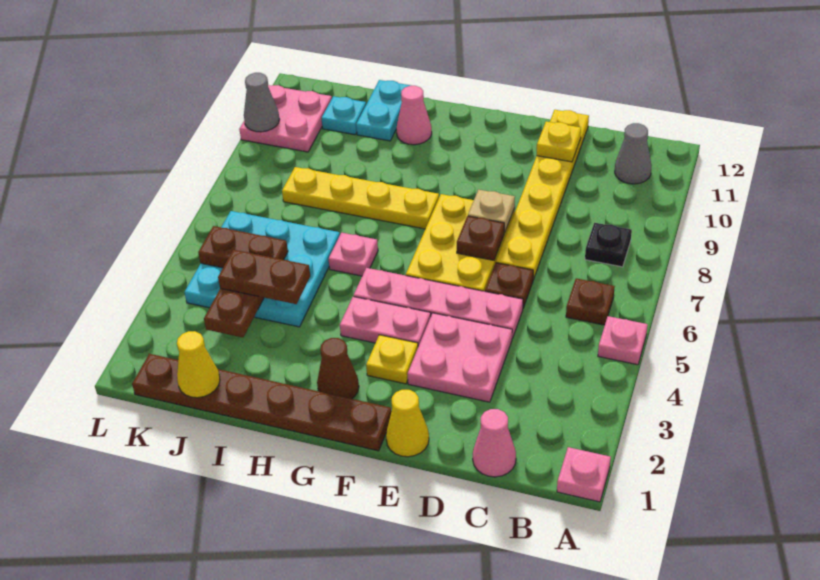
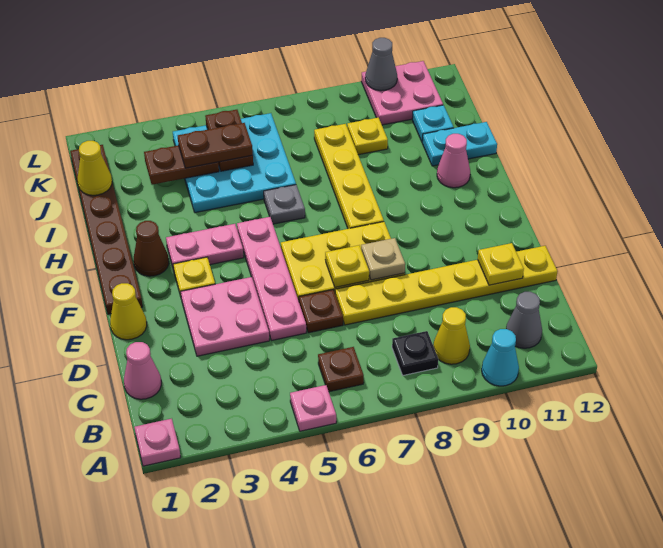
none -> cyan 1x1 cone [482,329,519,386]
none -> yellow 1x1 cone [433,307,470,364]
brown 1x1 plate [457,216,504,260] -> yellow 1x1 plate [325,245,369,287]
pink 1x2 plate [340,297,431,347] -> pink 1x2 plate turned to [166,224,244,271]
pink 1x1 plate [329,233,378,276] -> grey 1x1 plate [264,185,305,224]
brown 1x2 plate [218,250,310,304] -> brown 1x2 plate turned to [178,123,253,168]
none -> yellow 1x1 plate [347,118,388,155]

